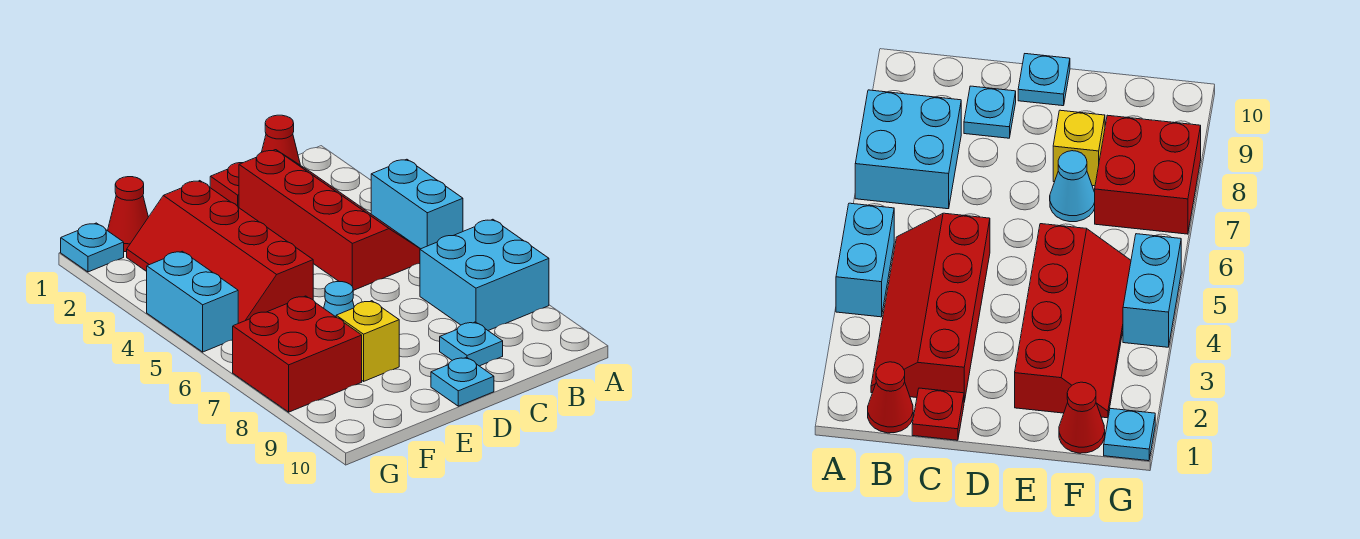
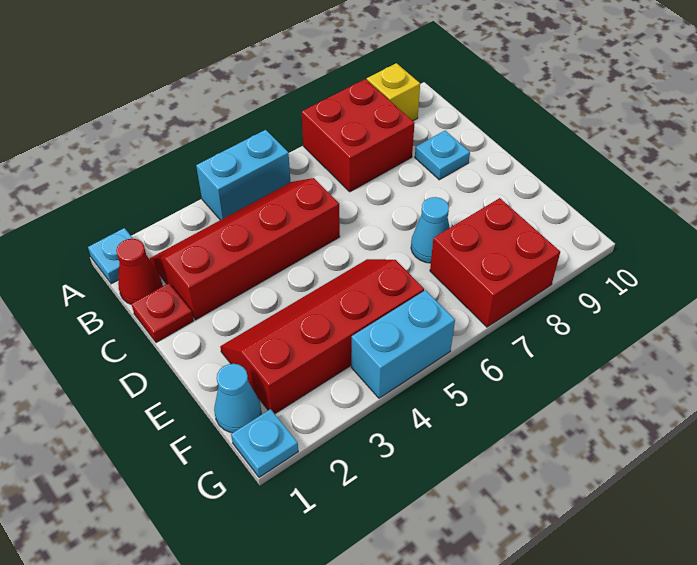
cyan 2x2 brick [420,219,549,330] -> red 2x2 brick [302,79,414,192]
cyan 1x1 plate [431,357,494,406] -> cyan 1x1 plate moved to [88,228,133,284]
red 2x4 slope [127,181,313,323] -> red 2x4 slope turned to [220,259,424,414]
yellow 1x1 brick [336,301,399,381] -> yellow 1x1 brick moved to [367,63,420,121]
red 1x1 cone [108,177,148,252] -> cyan 1x1 cone [214,364,261,433]

